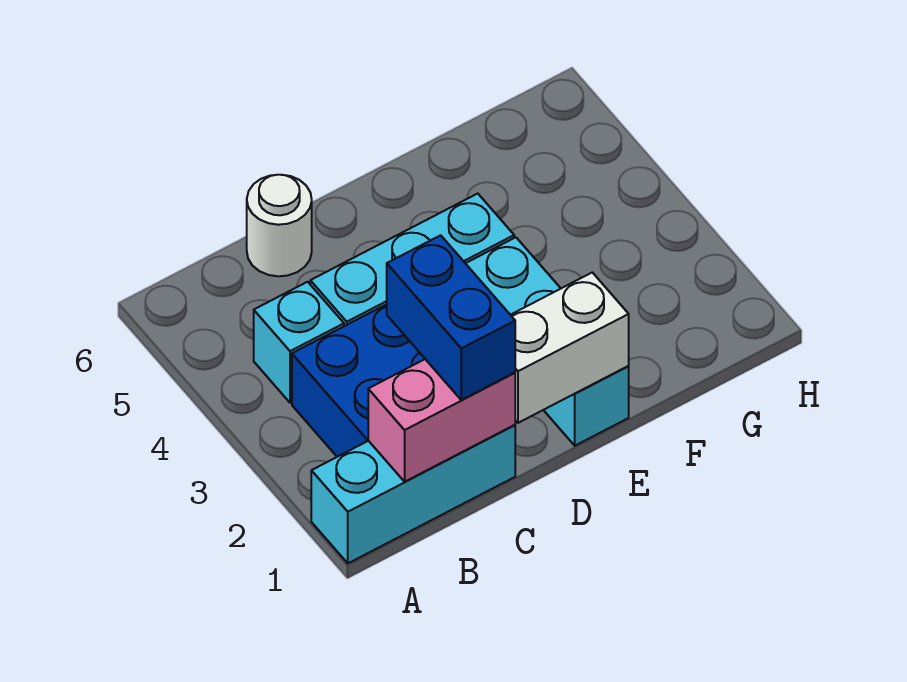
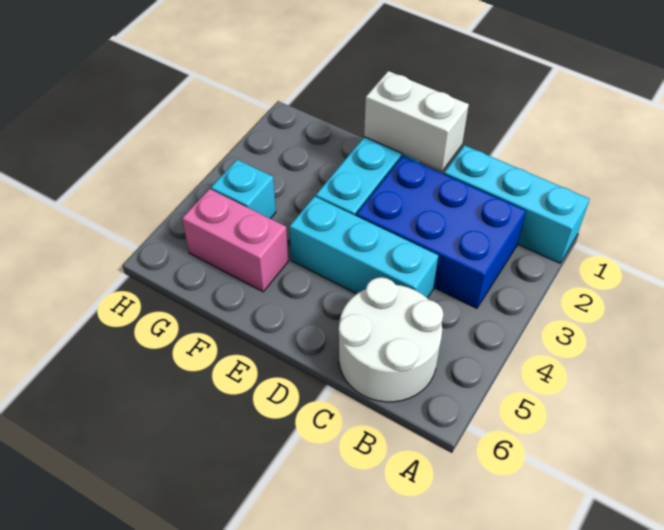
pink 1x2 brick [368,359,515,482] -> pink 1x2 brick moved to [182,189,288,292]
cyan 1x1 brick [254,282,344,403] -> cyan 1x1 brick moved to [211,160,276,219]
blue 1x2 brick [387,235,515,400] -> none
white 1x1 round brick [247,175,312,276] -> white 2x2 round brick [339,277,443,402]

